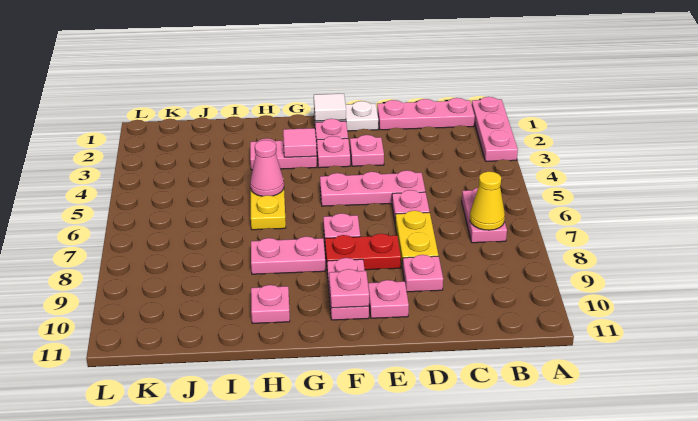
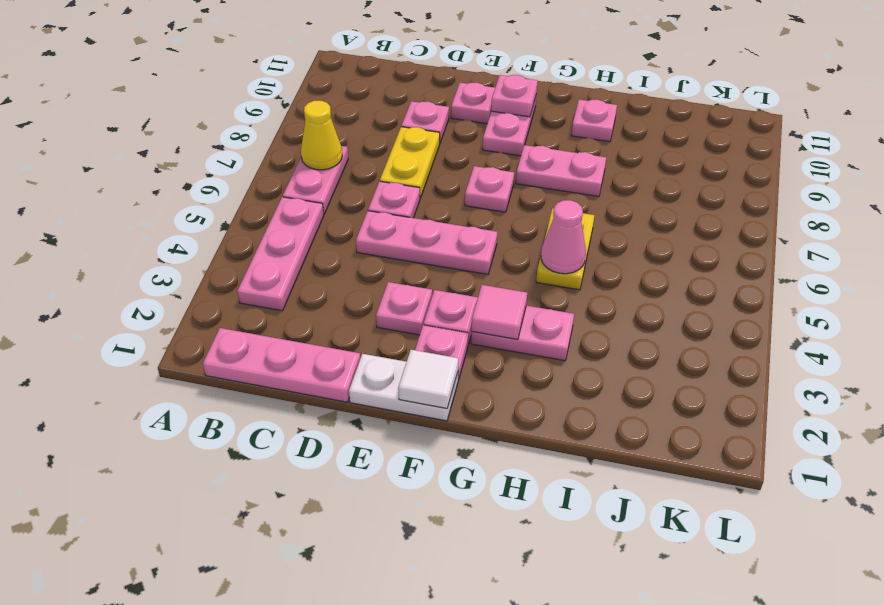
pink 1x3 plate [472,97,518,161] -> pink 1x3 plate moved to [237,197,324,311]
red 1x2 plate [325,234,401,270] -> none

